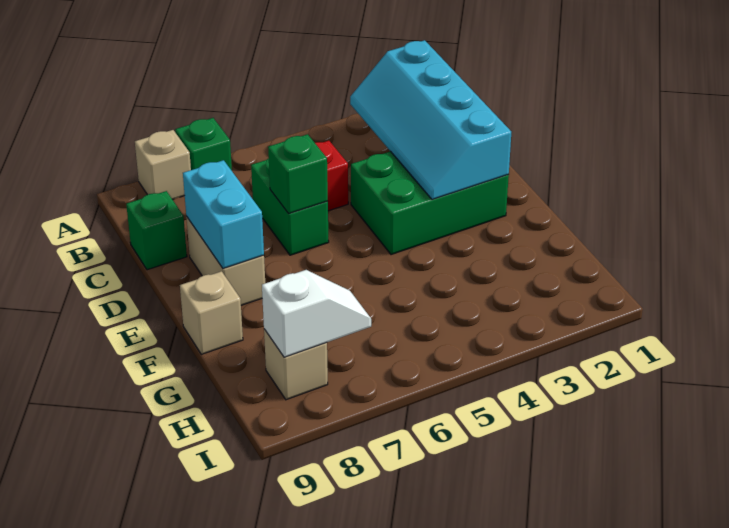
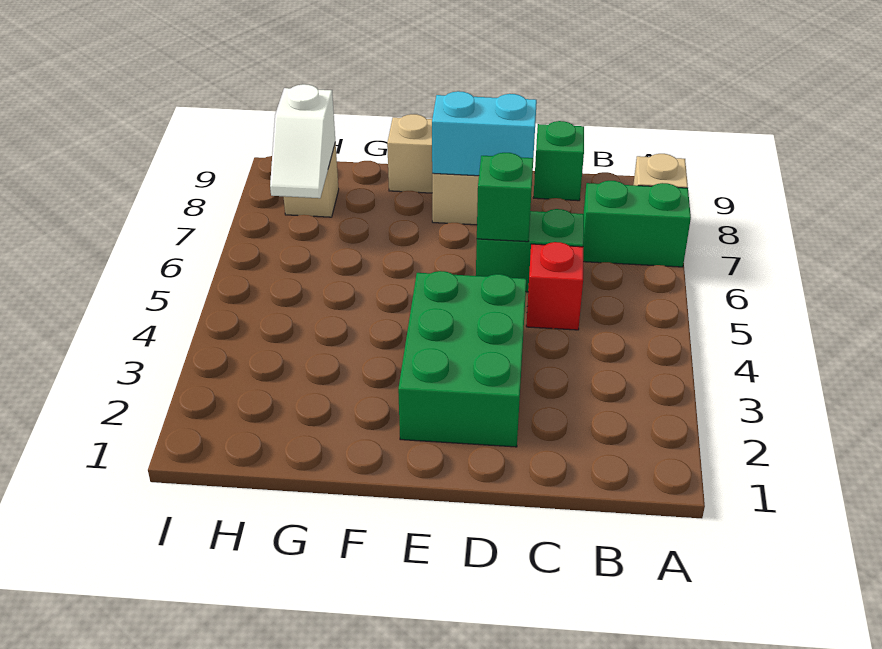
green 1x1 brick [175,118,232,171] -> green 1x2 brick [583,181,691,267]
cyan 2x4 slope [350,40,511,199] -> none

